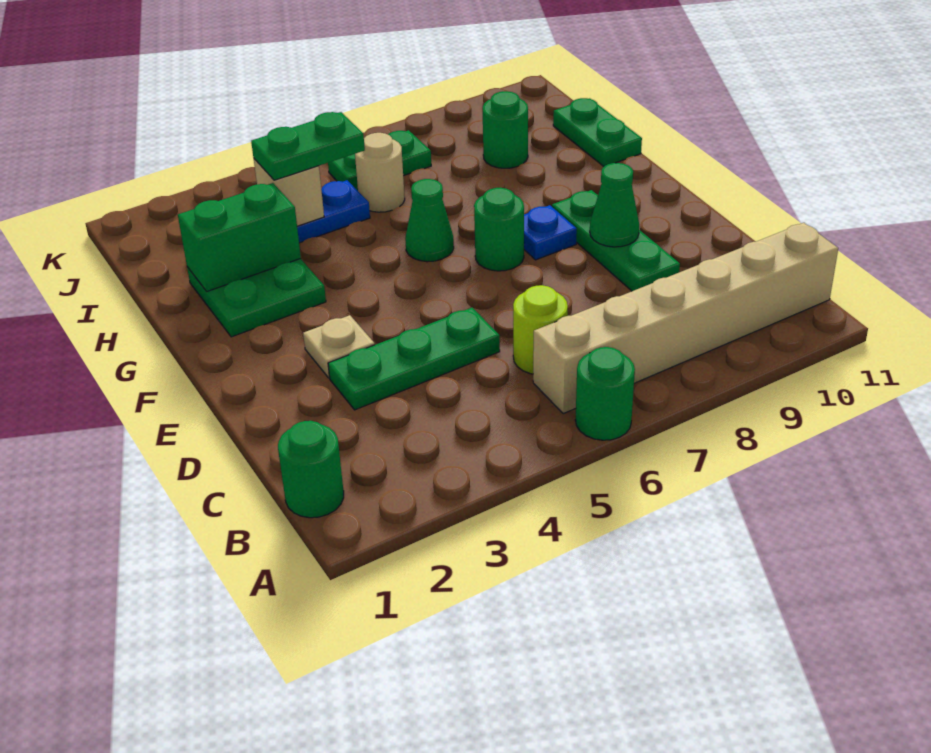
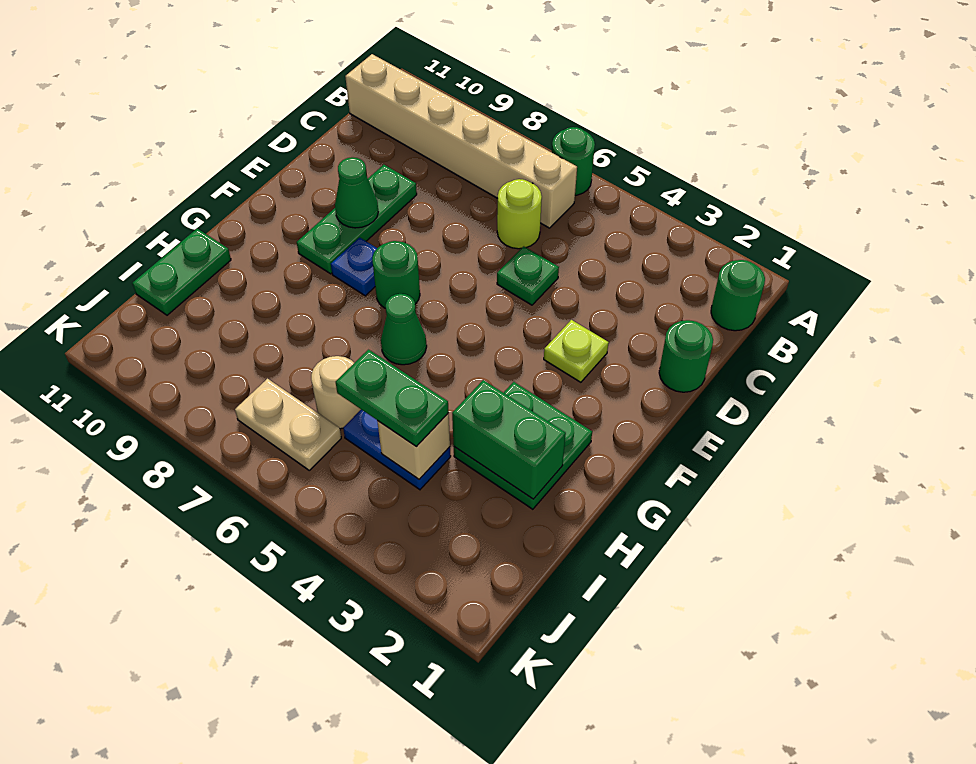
green 1x3 plate [328,308,500,410] -> green 1x1 plate [497,246,559,305]
tan 1x1 plate [303,315,375,378] -> lime 1x1 plate [544,320,609,382]
green 1x1 round brick [483,91,528,168] -> green 1x1 round brick moved to [659,320,713,392]
green 1x2 plate [328,130,431,191] -> tan 1x2 plate [235,379,341,470]

